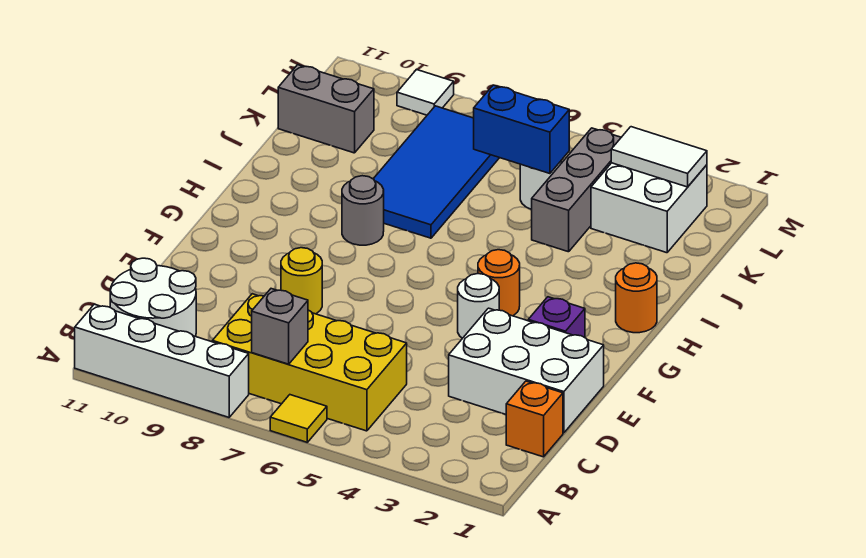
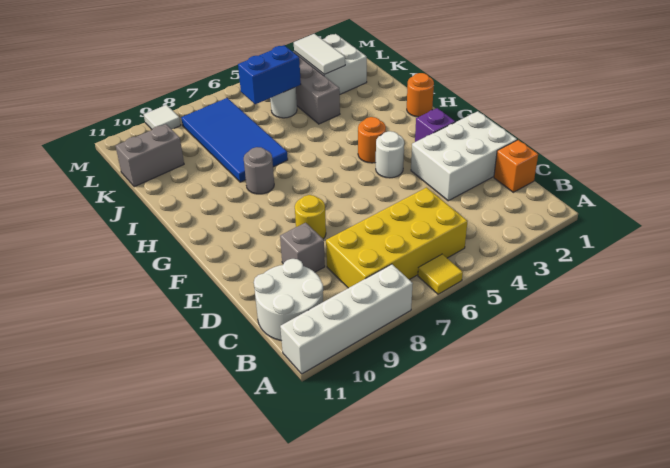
grey 1x1 brick [252,289,308,364] -> grey 1x1 brick moved to [280,223,325,272]
white 1x2 tile [611,127,707,187] -> white 1x2 tile turned to [294,34,345,74]

